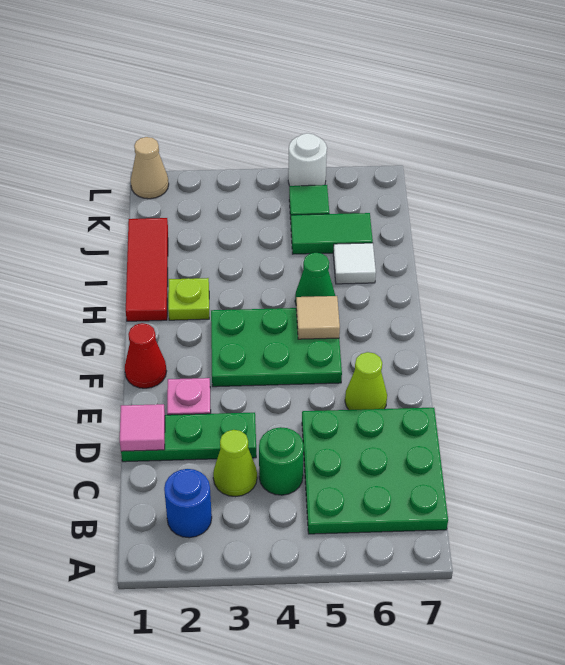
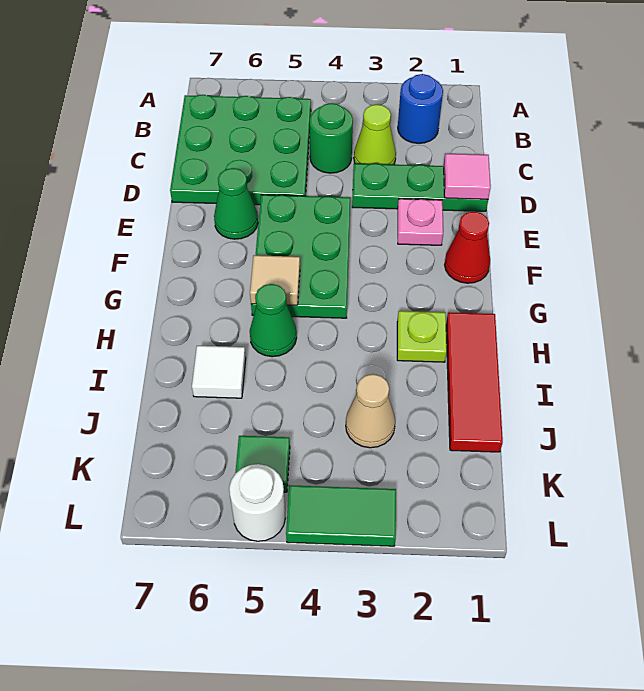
lime 1x1 cone [345,352,387,410] -> green 1x1 cone [214,168,258,239]
green 2x3 plate [211,308,342,387] -> green 2x3 plate turned to [251,195,350,318]
green 1x2 tile [291,213,373,254] -> green 1x2 tile moved to [286,485,396,546]
tan 1x1 cone [131,137,169,199] -> tan 1x1 cone moved to [346,374,395,448]

